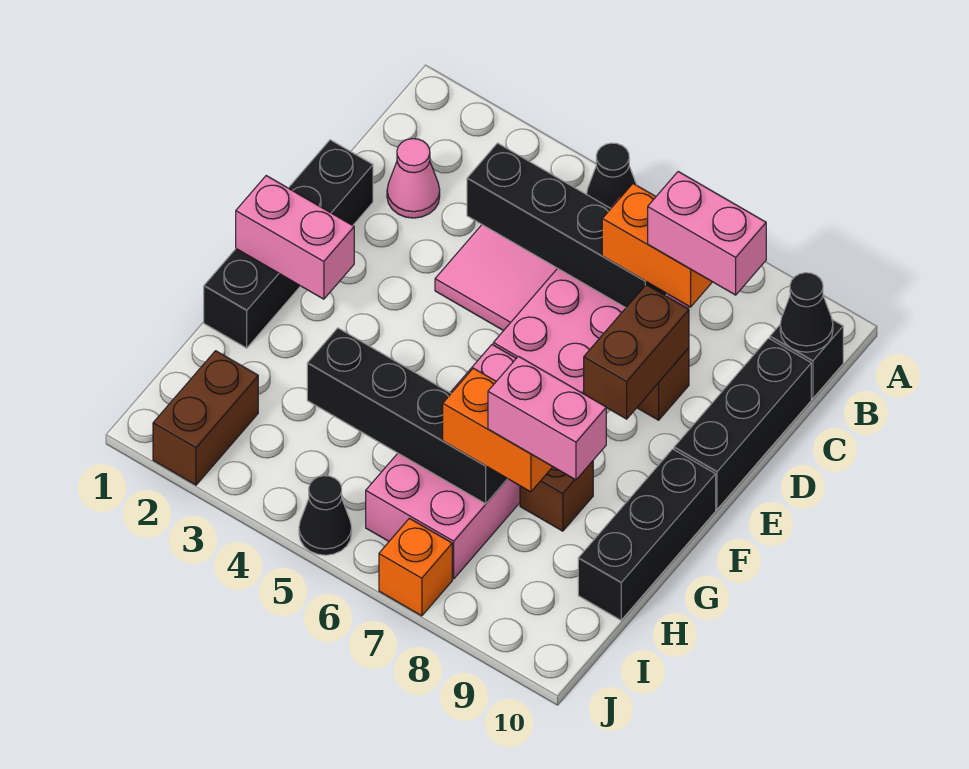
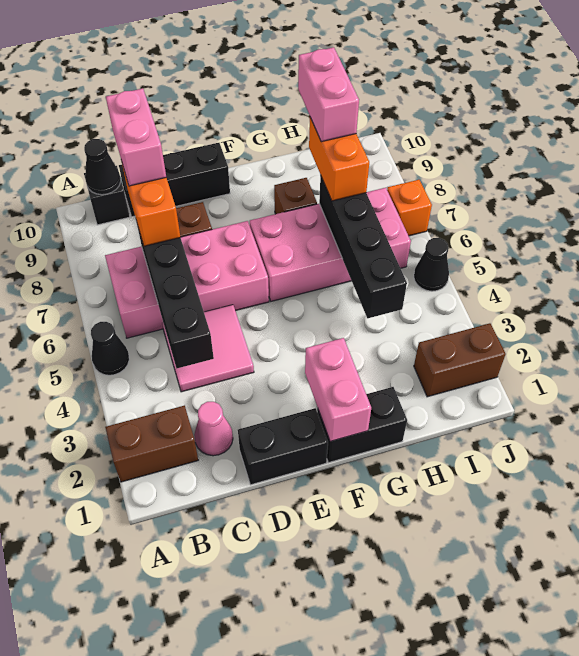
brown 1x2 brick [584,285,689,419] -> brown 1x2 brick moved to [105,405,198,482]
black 1x3 brick [578,449,716,620] -> none

